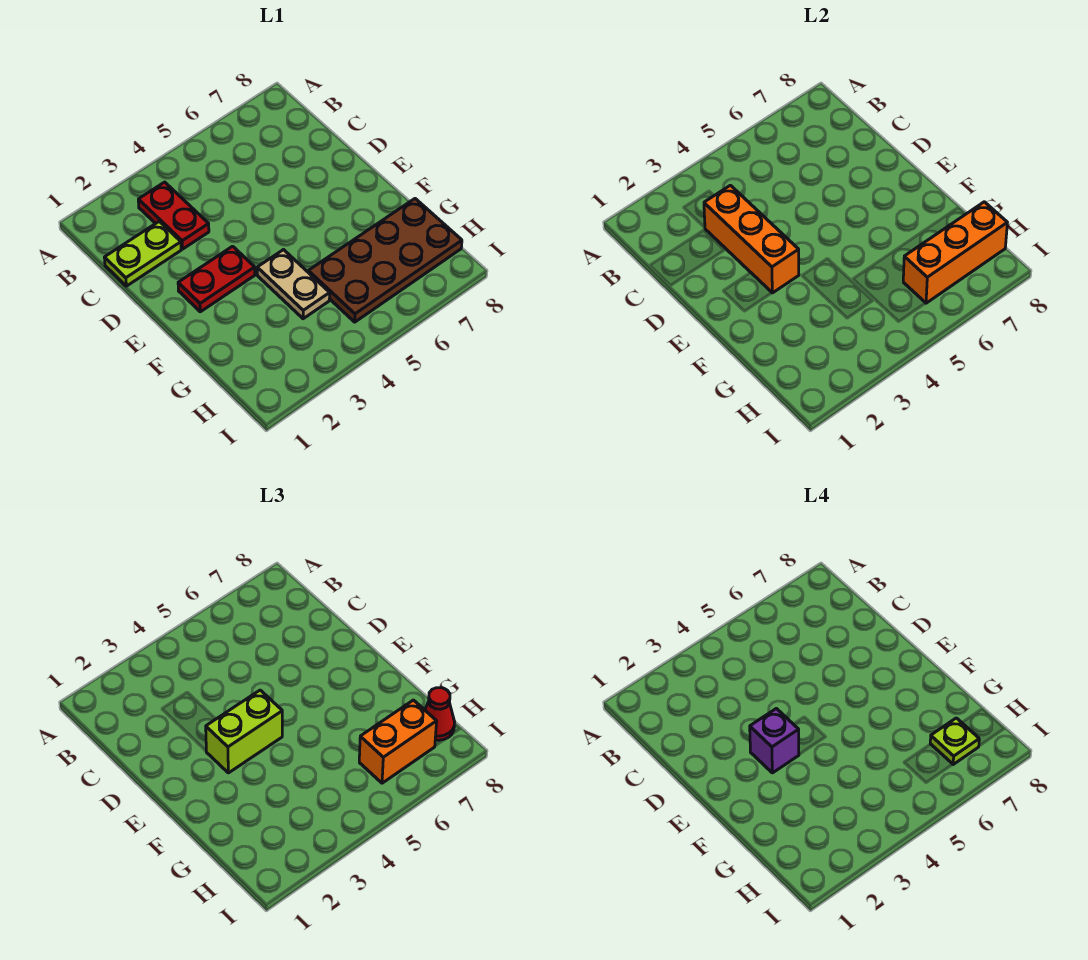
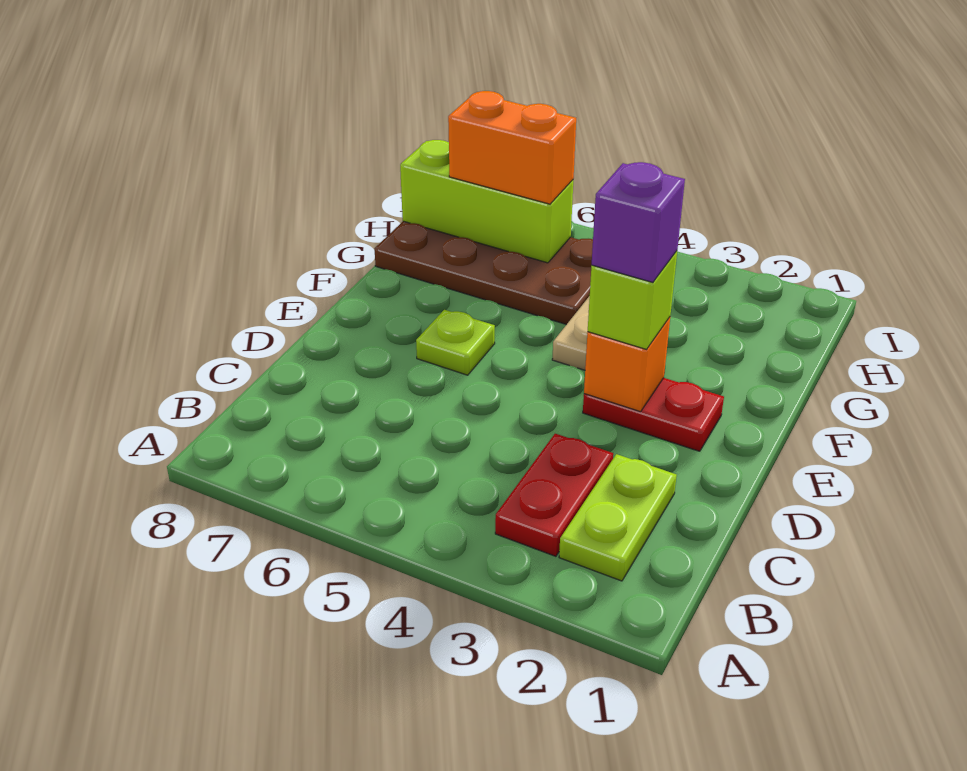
lime 1x2 plate [104,221,181,286] -> lime 1x2 plate turned to [559,454,677,581]
orange 1x3 brick [704,185,799,293] -> orange 1x1 brick [584,317,670,412]
lime 1x2 brick [206,690,282,773] -> lime 1x1 brick [588,251,677,349]
orange 1x3 brick [903,202,1007,303] -> lime 1x3 brick [400,140,573,263]
lime 1x1 plate [930,718,979,764] -> lime 1x1 plate moved to [416,310,495,375]
red 1x1 cone [425,688,455,740] -> none

